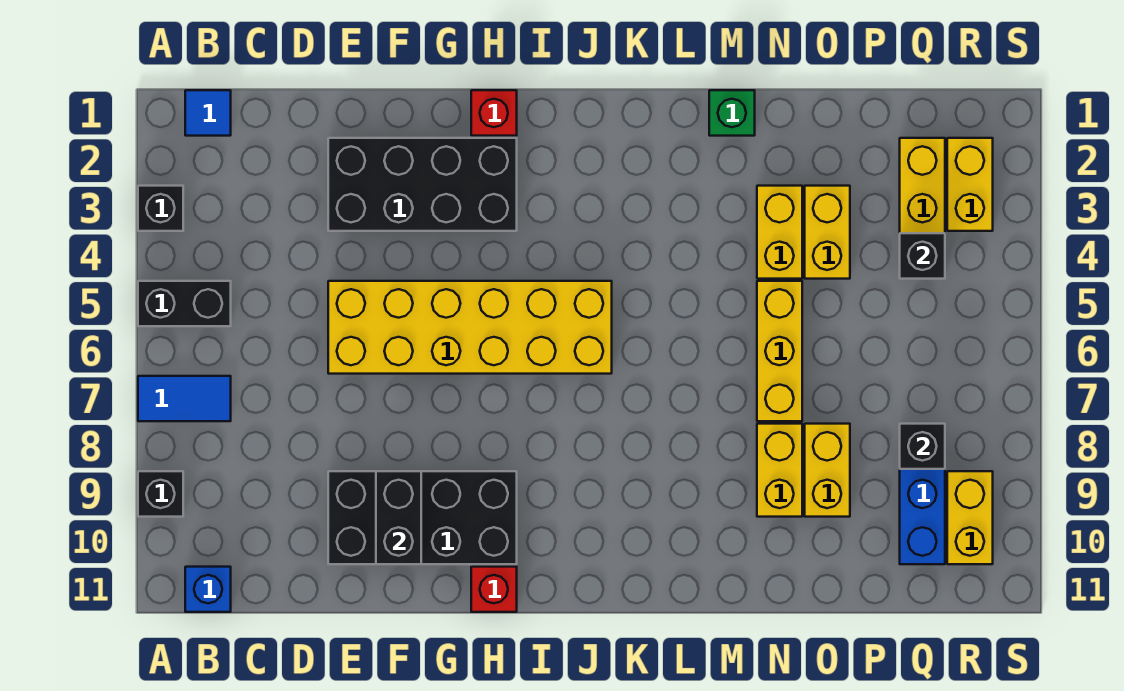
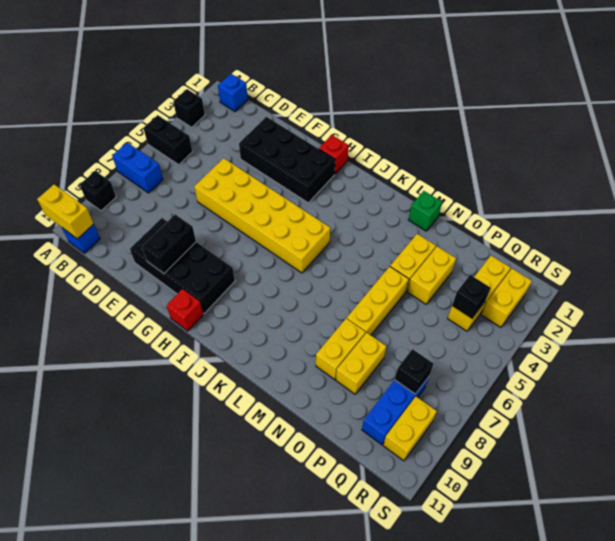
blue 1x2 tile [138,376,231,421] -> blue 1x2 brick [112,143,163,193]
none -> yellow 1x2 brick [37,185,94,239]
blue 1x1 tile [185,90,231,136] -> blue 1x1 brick [218,74,248,111]

